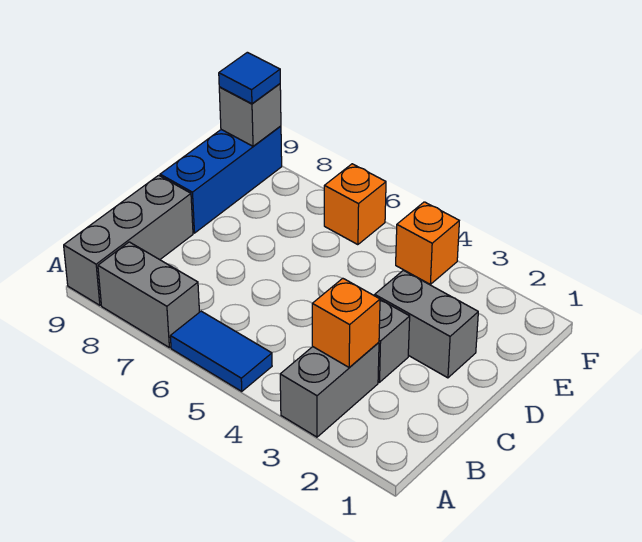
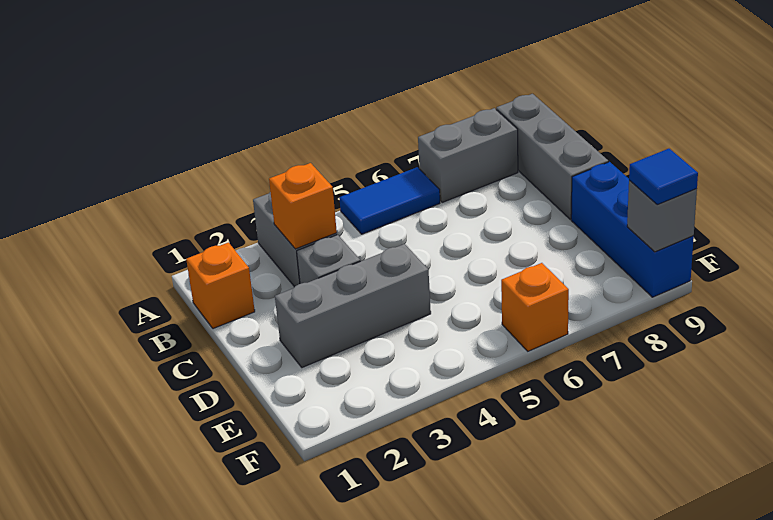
grey 1x2 brick [375,270,478,378] -> grey 1x3 brick [275,244,431,368]
orange 1x1 brick [396,202,459,284] -> orange 1x1 brick moved to [186,242,255,329]

